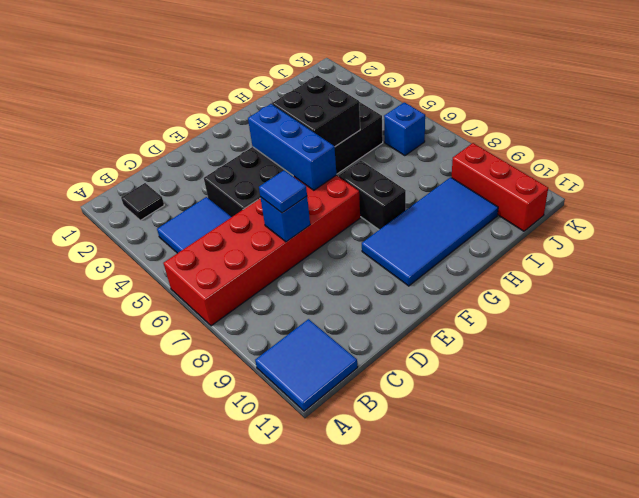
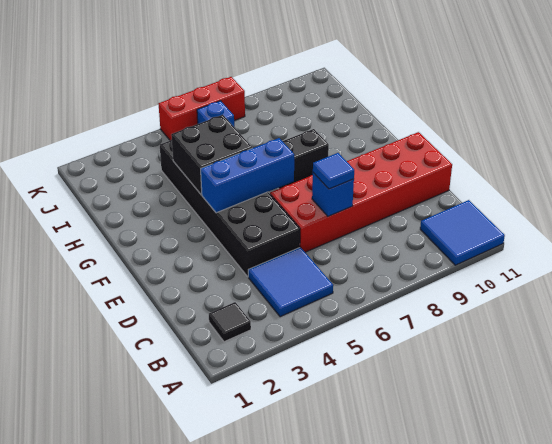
red 2x6 brick [163,175,360,326] -> red 2x6 brick turned to [270,132,452,252]
blue 2x4 tile [362,177,498,286] -> none
red 1x3 brick [452,143,548,231] -> red 1x3 brick moved to [159,77,245,140]

